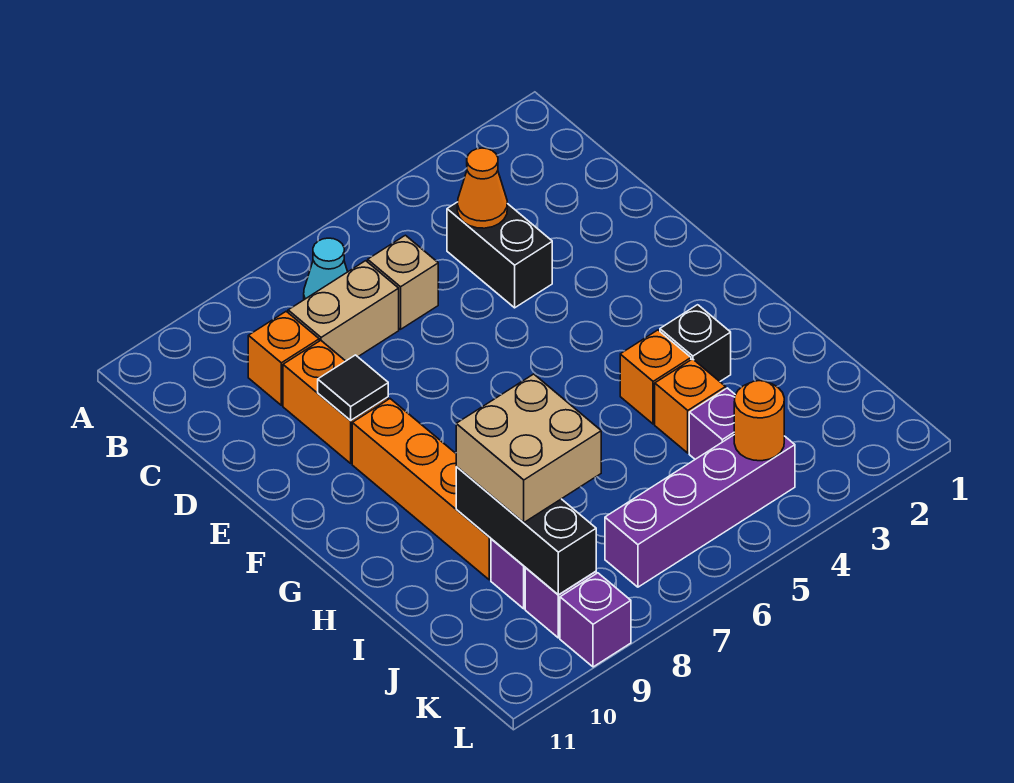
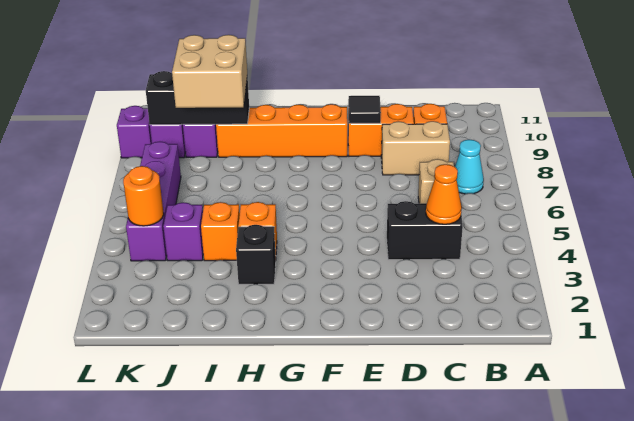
tan 1x2 brick [288,261,399,361] -> tan 1x2 brick turned to [381,121,450,175]

